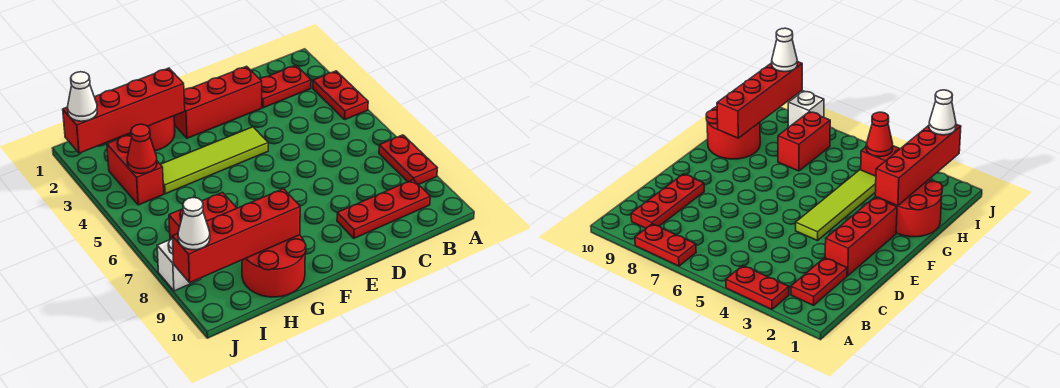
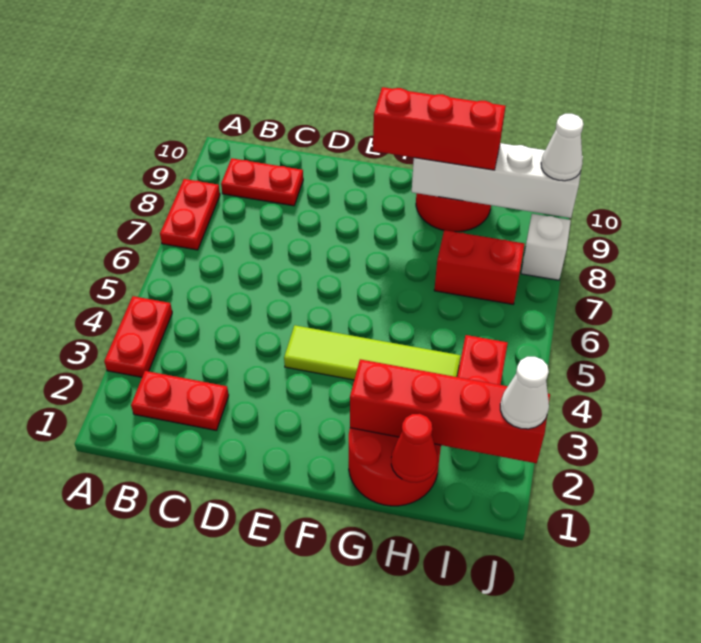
red 1x3 plate [337,180,430,238] -> red 1x2 plate [221,158,303,206]
red 1x3 brick [174,66,262,138] -> red 1x3 brick moved to [373,87,505,170]
red 1x4 brick [172,189,300,282] -> white 1x4 brick [412,143,583,218]
red 1x1 cone [127,124,157,174] -> red 1x1 cone moved to [391,414,438,483]

